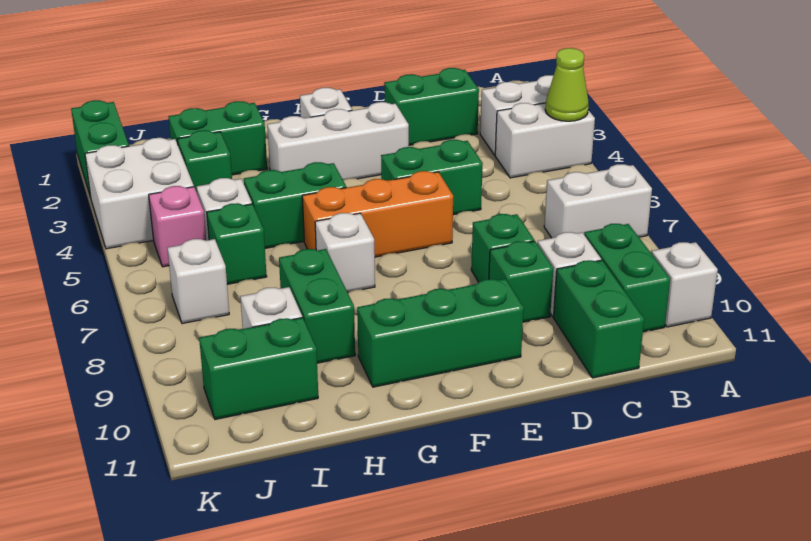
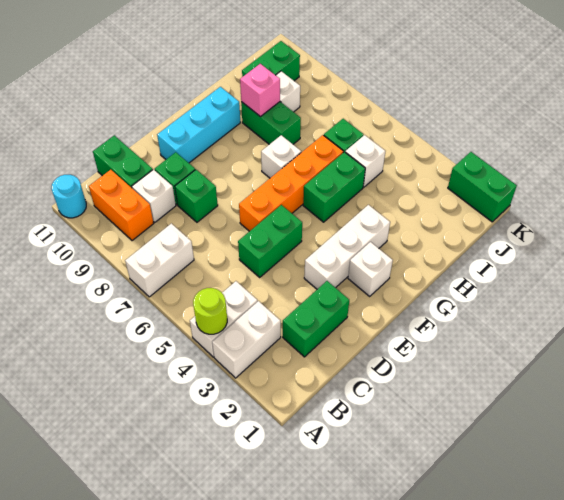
lime 1x1 cone [545,48,589,121] -> lime 1x1 round brick [193,288,227,334]
white 1x1 brick [651,242,718,327] -> none
none -> cyan 1x1 round brick [52,175,86,218]
green 1x2 brick [584,224,670,332] -> orange 1x2 brick [89,170,154,241]
orange 1x3 brick [302,171,453,257] -> orange 1x4 brick [239,135,343,231]
green 1x3 brick [357,279,524,387] -> cyan 1x3 brick [157,87,240,163]
green 1x2 brick [168,101,267,175] -> none
green 1x1 brick [177,130,232,192] -> none
white 2x2 brick [85,138,194,249] -> none
pink 1x1 brick [149,186,206,267] -> pink 1x1 brick moved to [240,64,280,117]
white 1x1 brick [167,239,229,324] -> none

